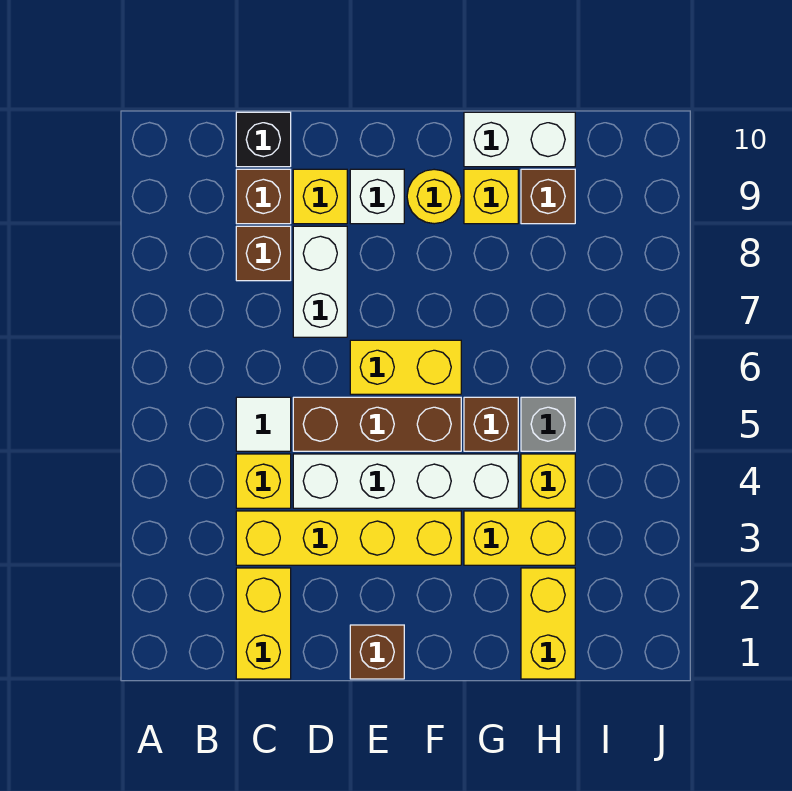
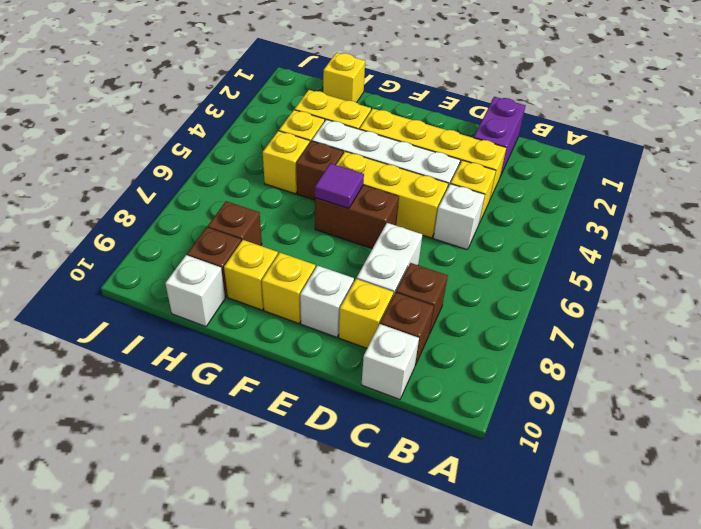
yellow 1x2 brick [236,568,291,679] -> purple 1x2 brick [474,97,526,176]
white 1x1 tile [236,397,291,451] -> white 1x1 brick [434,184,485,250]
black 1x1 brick [236,112,291,167] -> white 1x1 brick [362,324,419,399]
brown 1x3 brick [293,397,461,451] -> yellow 1x3 brick [336,151,448,238]
brown 1x1 brick [350,625,404,679] -> brown 1x1 brick moved to [208,201,262,246]
yellow 1x2 brick [350,340,461,394] -> brown 1x2 brick [315,185,399,249]
none -> purple 1x1 tile [315,163,364,208]
yellow 1x1 round brick [407,169,461,224] -> yellow 1x1 brick [262,253,315,323]
white 1x2 brick [464,112,575,167] -> white 1x1 brick [165,255,225,327]
yellow 1x2 brick [521,568,575,679] -> yellow 1x1 brick [323,53,365,103]
grey 1x1 brick [521,397,575,451] -> yellow 1x1 brick [263,131,310,194]

